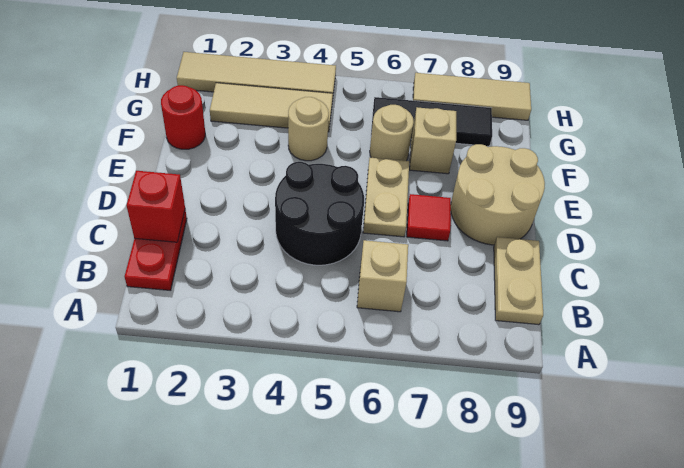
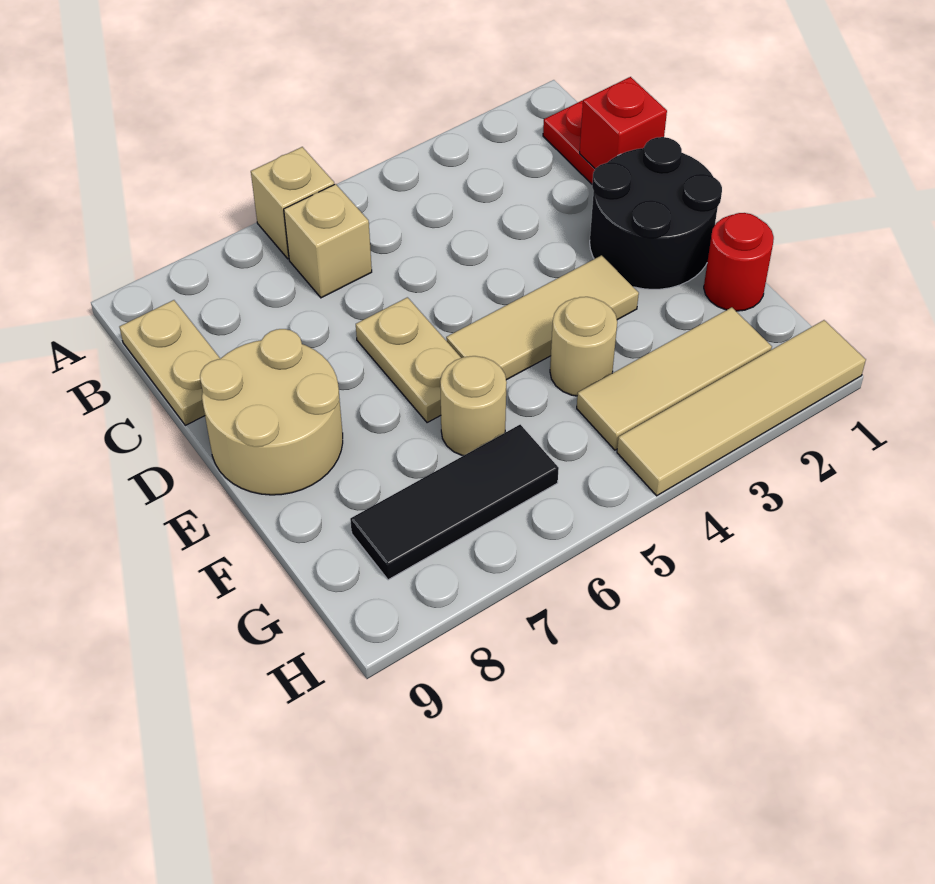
black 2x2 round brick [275,162,364,265] -> black 2x2 round brick moved to [590,137,722,289]
red 1x1 tile [407,194,451,241] -> none
tan 1x1 brick [410,107,456,174] -> tan 1x1 brick moved to [251,147,334,259]
tan 1x3 tile [413,73,531,120] -> tan 1x3 tile moved to [446,255,639,380]

